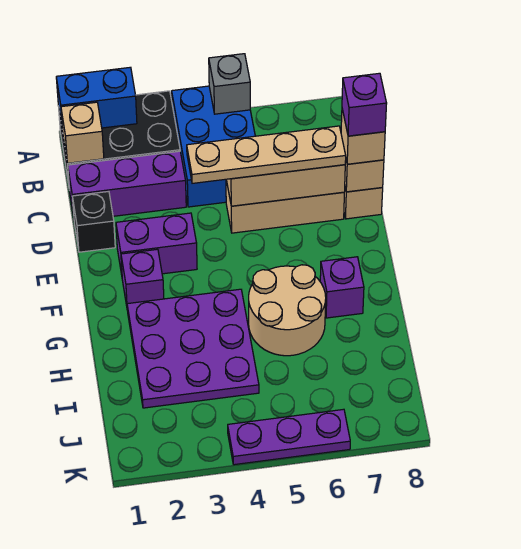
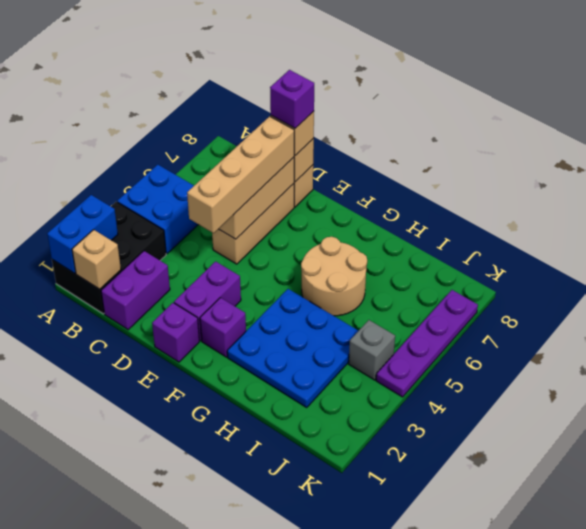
blue 2x3 brick [172,86,255,207] -> blue 2x2 brick [117,165,198,254]
grey 1x1 brick [209,54,250,114] -> grey 1x1 brick moved to [349,320,395,380]
purple 1x3 brick [68,151,186,217] -> purple 1x2 brick [101,251,170,330]
black 1x1 brick [72,192,115,252] -> none
tan 1x4 plate [187,126,346,183] -> tan 1x4 brick [187,116,294,233]
purple 3x3 plate [127,289,259,408] -> blue 3x3 plate [227,289,358,407]
purple 1x1 brick [320,257,364,318] -> purple 1x1 brick moved to [152,303,199,362]
purple 1x3 plate [228,409,350,465] -> purple 1x4 plate [376,290,478,397]

